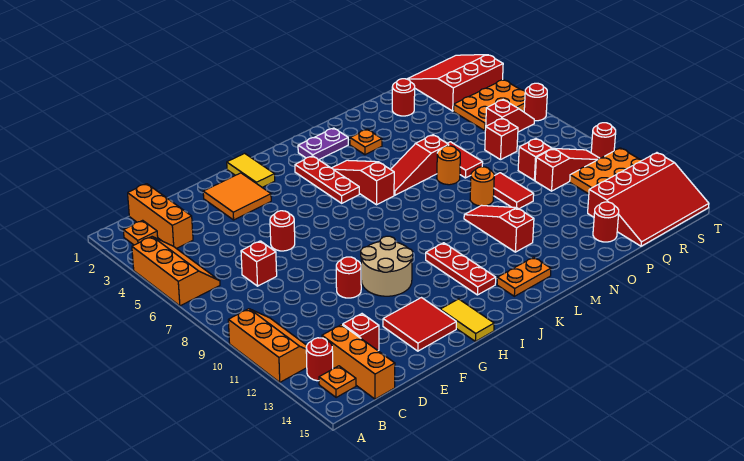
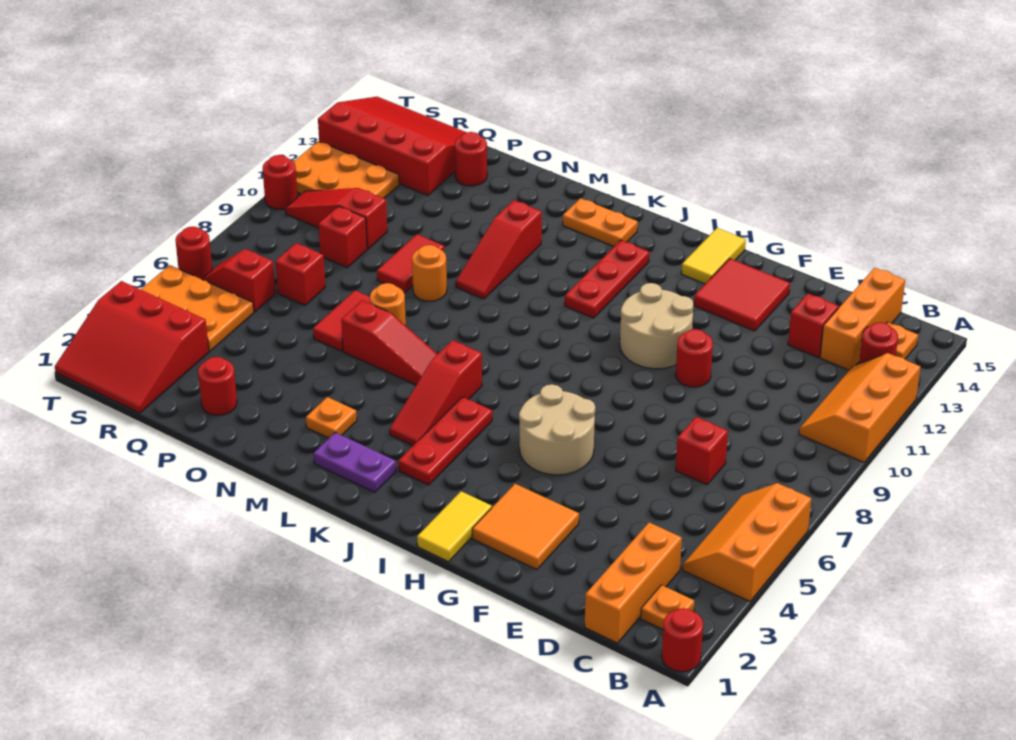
red 1x1 round brick [270,211,295,251] -> red 1x1 round brick moved to [662,608,703,672]
none -> tan 2x2 round brick [519,384,595,475]

